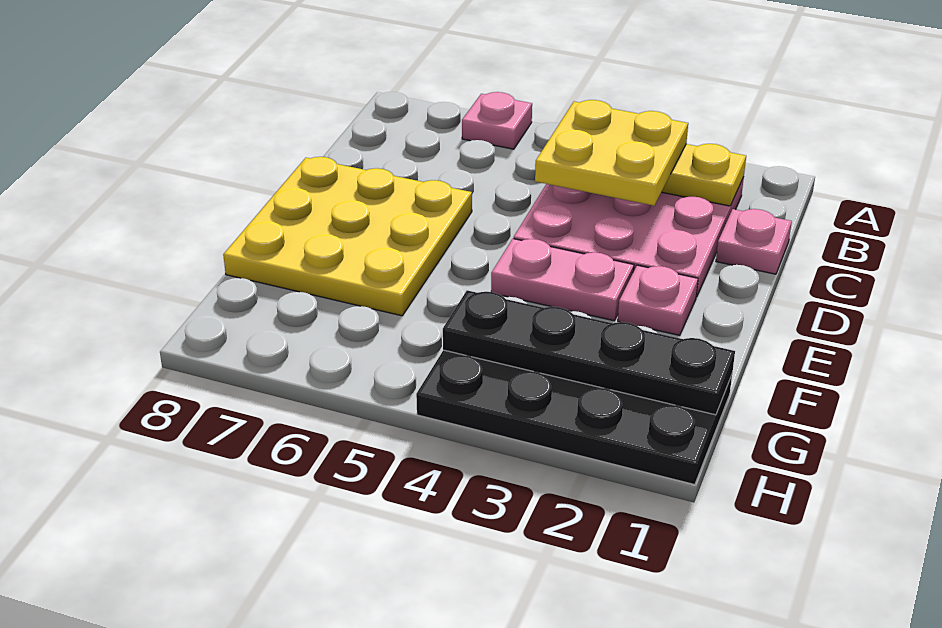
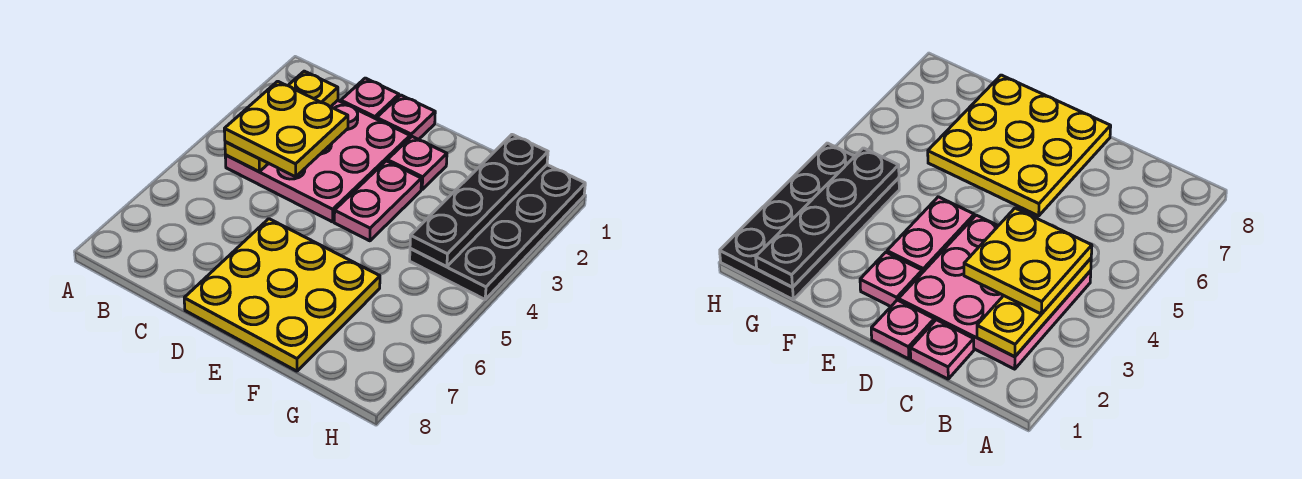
pink 1x1 plate [462,92,532,149] -> pink 1x1 plate moved to [377,95,435,140]

